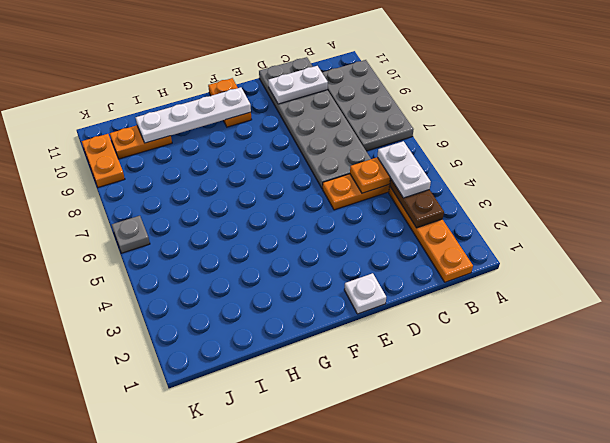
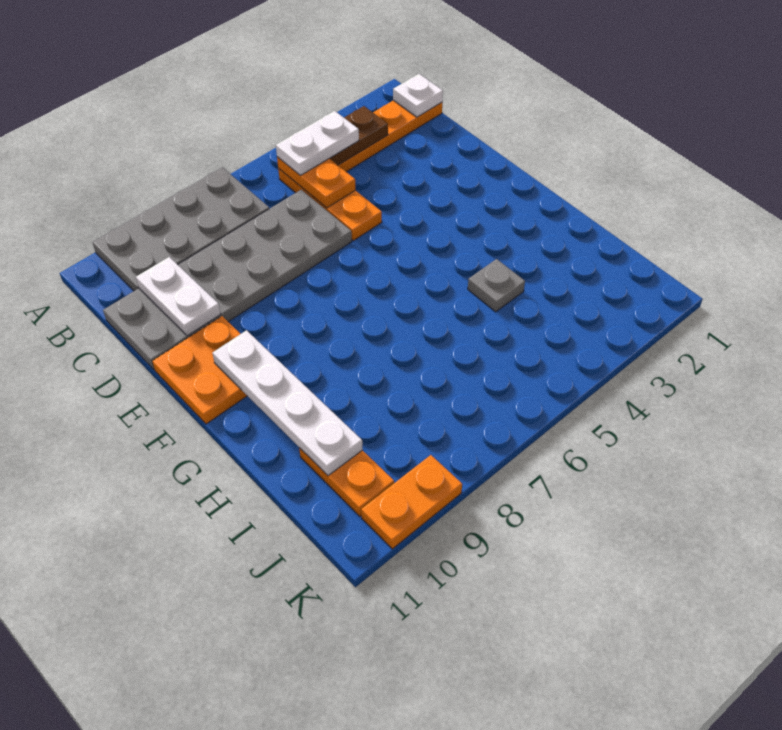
white 1x1 plate [344,273,386,314] -> white 1x1 plate moved to [393,74,443,117]
orange 1x2 plate [208,78,252,127] -> orange 2x2 plate [152,316,247,424]
grey 1x1 plate [112,216,150,253] -> grey 1x1 plate moved to [468,259,525,312]

